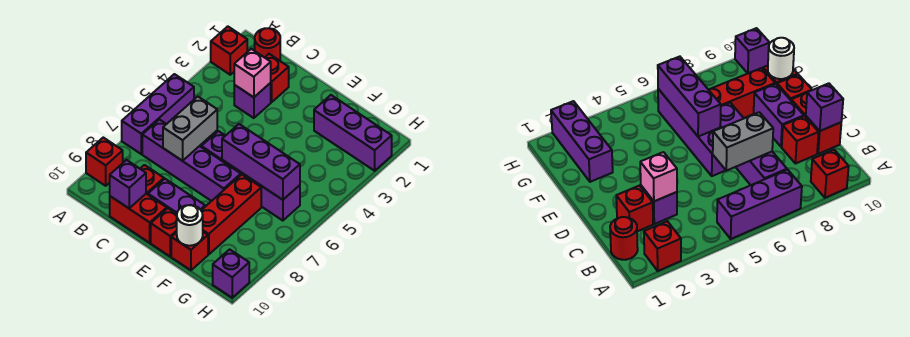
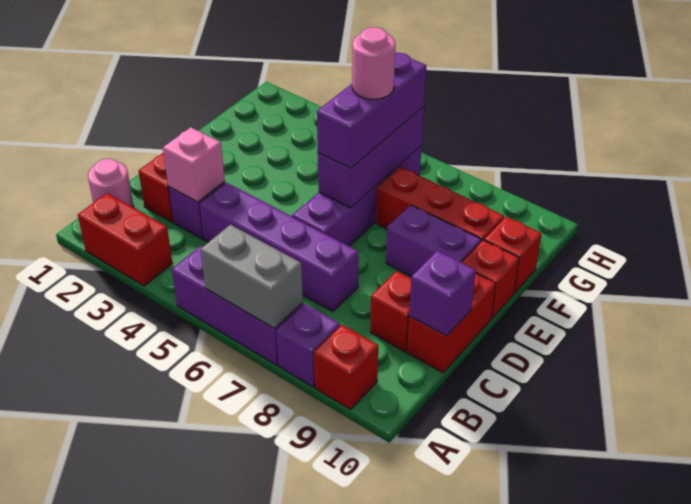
red 1x1 brick [211,26,247,75] -> red 1x2 brick [78,193,172,286]
red 1x1 round brick [255,28,280,61] -> pink 1x1 round brick [88,159,134,208]
purple 1x4 brick [142,119,241,201] -> purple 1x4 brick turned to [200,183,358,312]
grey 1x2 brick [163,97,217,161] -> grey 1x2 brick moved to [200,225,303,329]
purple 1x2 brick [148,179,205,214] -> purple 1x2 brick turned to [386,205,481,276]
purple 1x3 brick [314,95,392,171] -> purple 1x3 brick moved to [317,52,426,169]
none -> pink 1x1 round brick [352,27,395,99]
white 1x1 round brick [177,205,203,246] -> none
purple 1x1 brick [213,249,249,298] -> purple 1x1 brick moved to [276,304,340,387]

